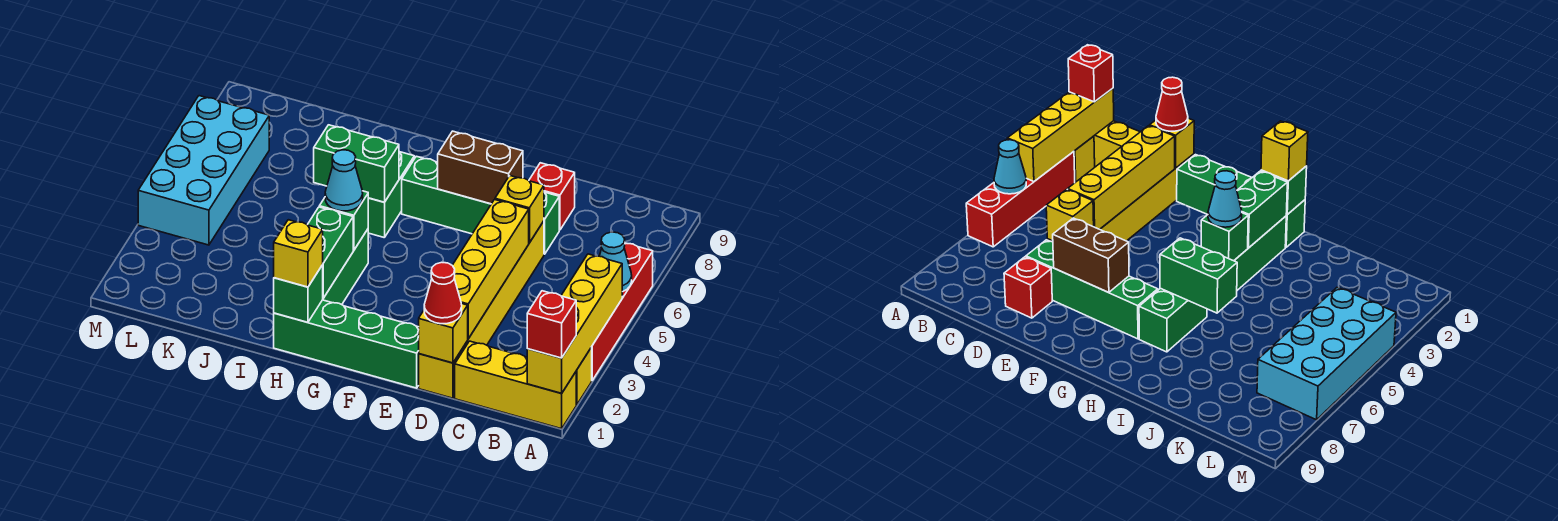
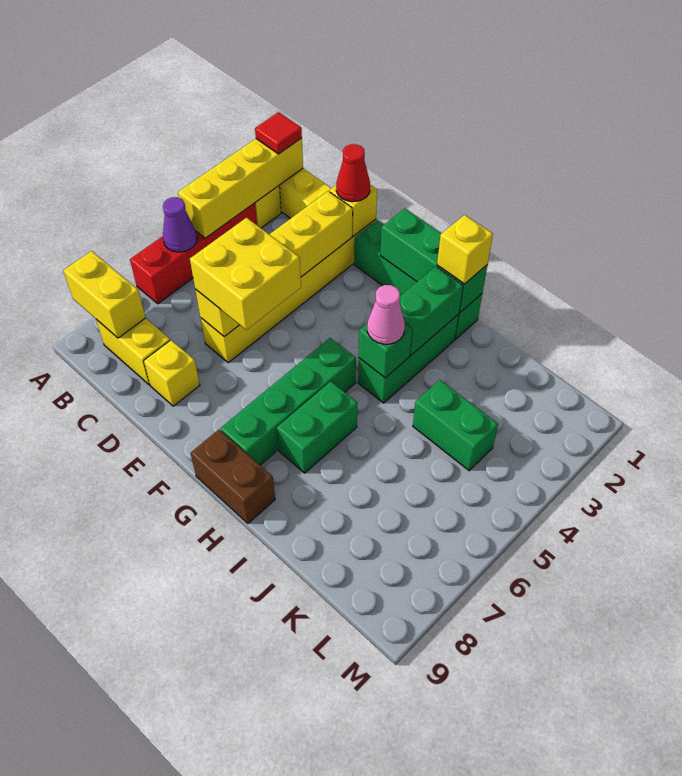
red 1x1 brick [527,291,576,358] -> red 1x1 tile [255,112,302,154]
cyan 1x1 cone [600,232,632,292] -> purple 1x1 cone [163,197,197,252]
none -> yellow 1x2 brick [63,251,145,338]
none -> yellow 1x2 brick [96,318,170,385]
none -> yellow 2x2 brick [190,218,301,330]
green 1x4 brick [402,156,559,254] -> green 1x4 brick turned to [221,338,356,465]
red 1x1 brick [529,163,575,230] -> yellow 1x1 brick [144,340,200,406]
brown 1x2 brick [438,131,523,204] -> brown 1x2 brick moved to [191,430,275,523]
green 1x1 brick [274,265,323,322] -> green 1x3 brick [380,209,487,312]
cyan 1x1 cone [325,150,363,211] -> pink 1x1 cone [367,285,405,344]
green 1x2 brick [314,125,399,202] -> green 1x2 brick moved to [413,380,498,471]
cyan 2x4 brick [138,96,269,245] -> none

